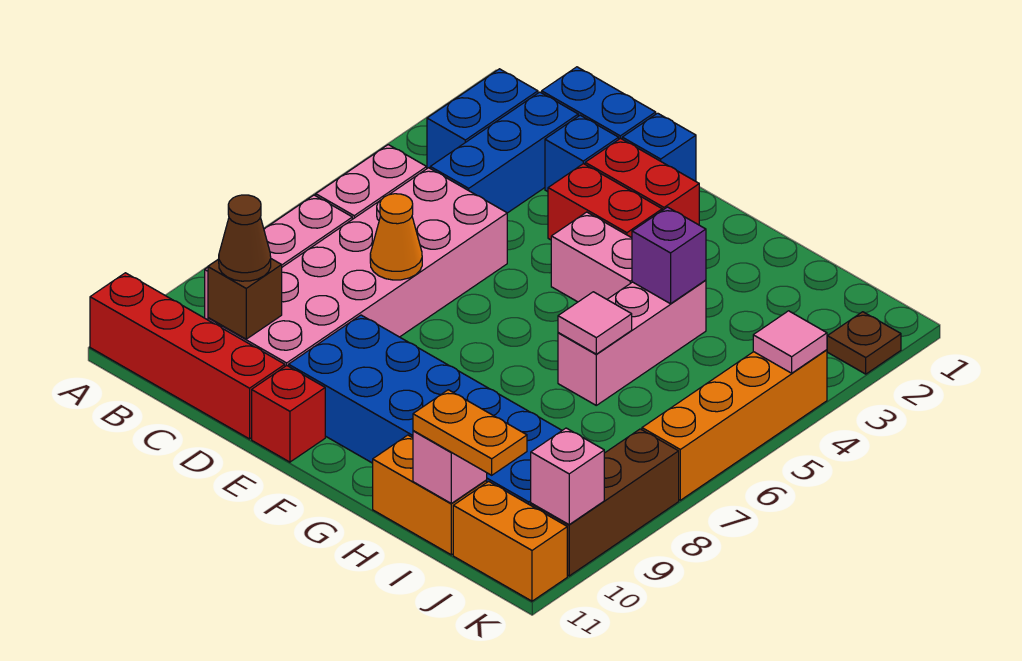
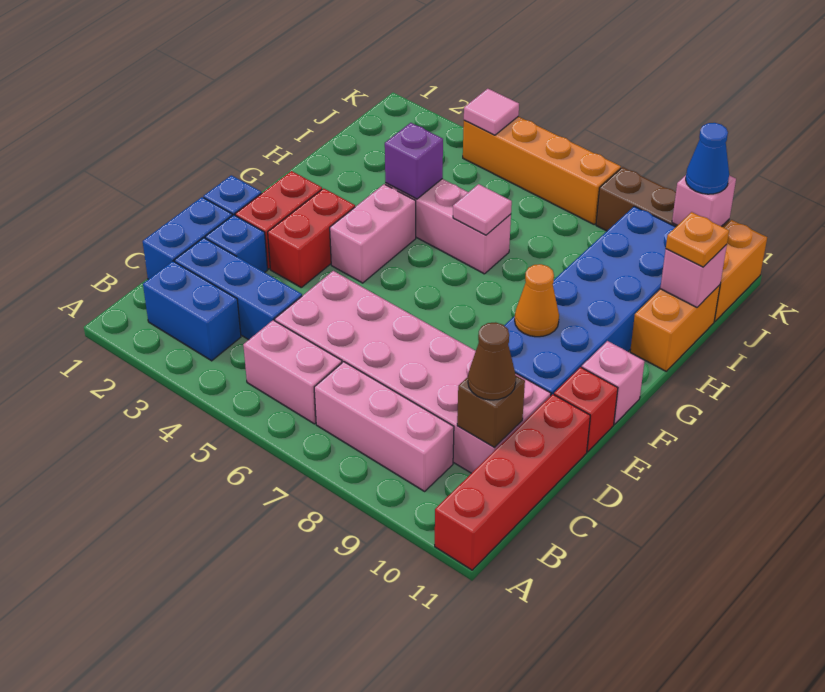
orange 1x1 cone [370,194,422,280] -> orange 1x1 cone moved to [515,264,559,337]
none -> pink 1x1 brick [582,341,645,424]
orange 1x2 plate [413,390,527,475] -> orange 1x1 plate [666,212,729,267]
brown 1x1 plate [827,312,901,374] -> none
none -> blue 1x1 cone [686,123,729,194]

